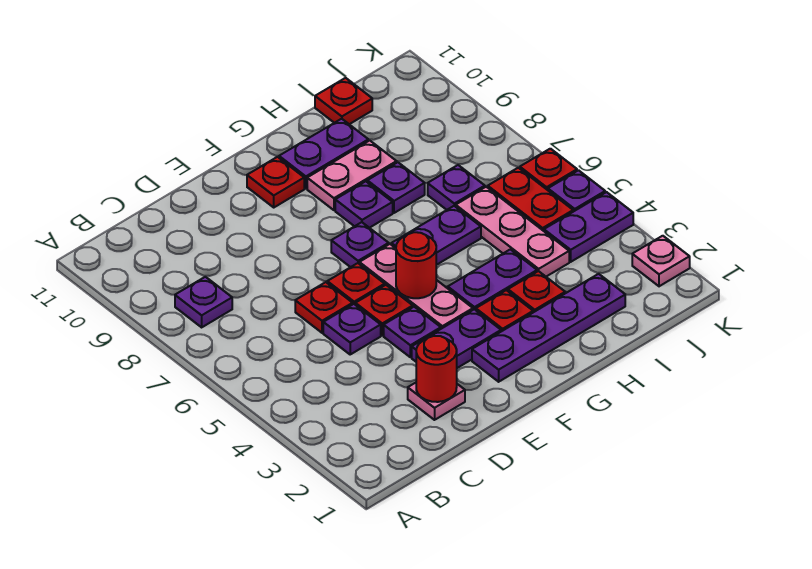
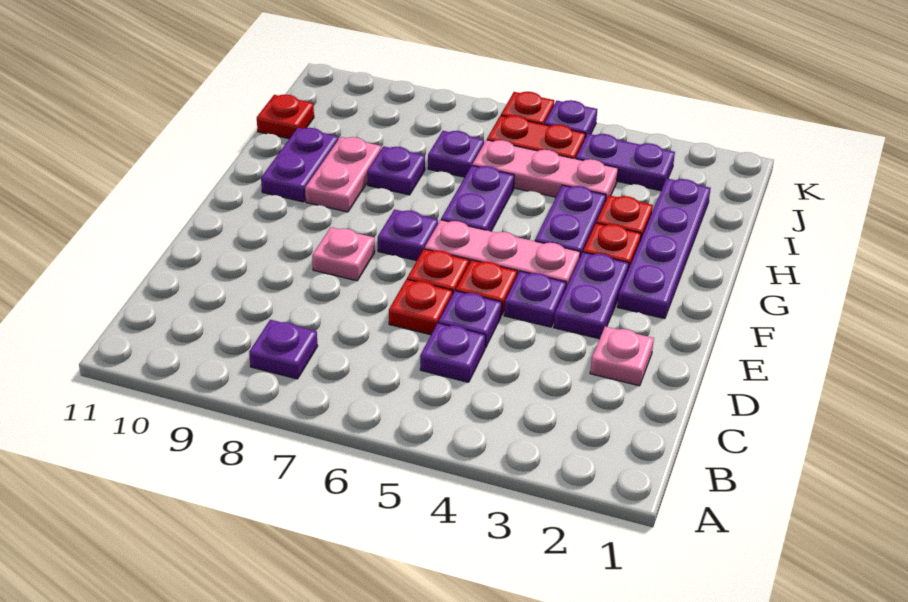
red 1x1 round brick [416,336,457,402] -> none
red 1x1 round brick [396,232,436,298] -> none
red 1x1 plate [247,157,304,207] -> none
purple 1x1 plate [335,181,393,228] -> purple 1x1 plate moved to [420,323,485,382]
purple 1x2 plate [544,192,633,262] -> purple 1x2 plate turned to [576,134,675,191]
pink 1x1 plate [632,236,690,286] -> pink 1x1 plate moved to [312,227,375,281]

